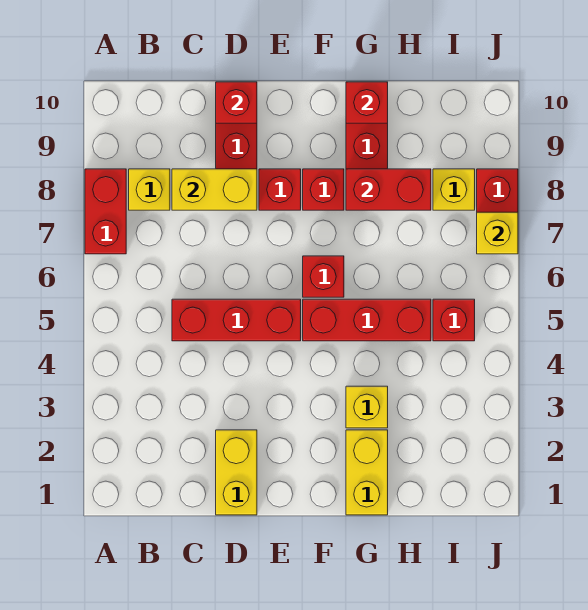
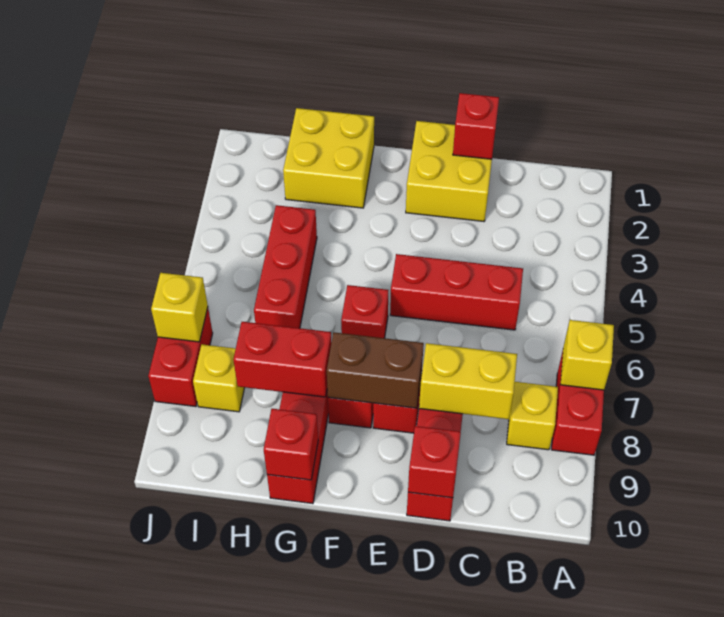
yellow 1x2 brick [216,430,257,515] -> yellow 2x2 brick [406,121,492,221]
none -> brown 1x2 brick [327,332,424,408]
red 1x3 brick [303,299,431,341] -> red 1x3 brick turned to [254,205,317,328]
yellow 1x2 brick [346,430,388,515] -> yellow 2x2 brick [283,108,374,208]
yellow 1x1 brick [346,386,388,428] -> yellow 1x1 brick moved to [560,320,614,390]
red 1x1 brick [433,299,475,341] -> red 1x1 brick moved to [453,93,499,159]

